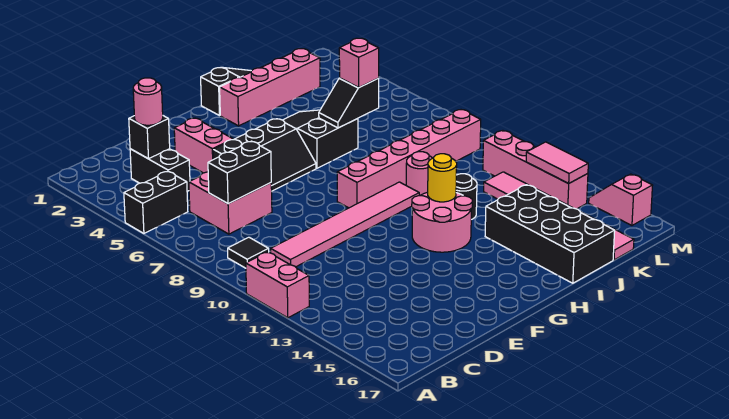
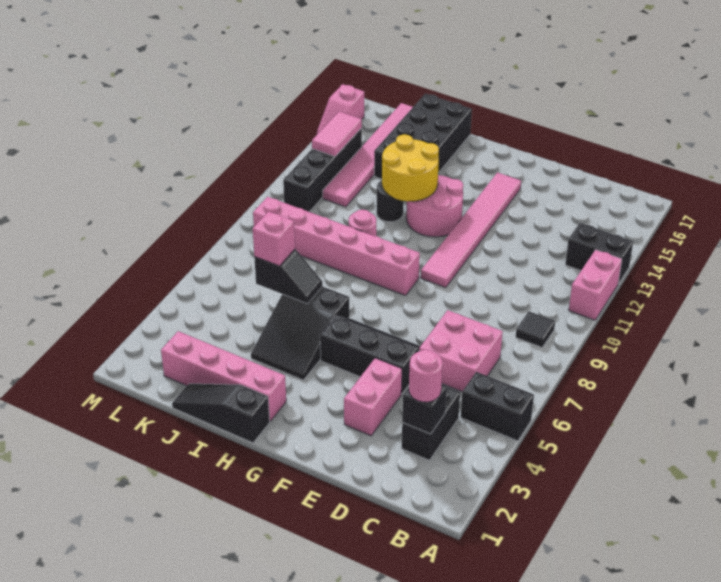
black 1x2 brick [208,141,271,204] -> black 1x2 brick moved to [565,223,633,284]
pink 1x6 tile [271,182,419,267] -> pink 1x6 tile turned to [421,173,521,288]
yellow 1x1 round brick [428,154,457,202] -> yellow 2x2 round brick [382,134,439,201]
pink 1x4 brick [483,131,588,209] -> black 1x4 brick [283,128,362,212]

